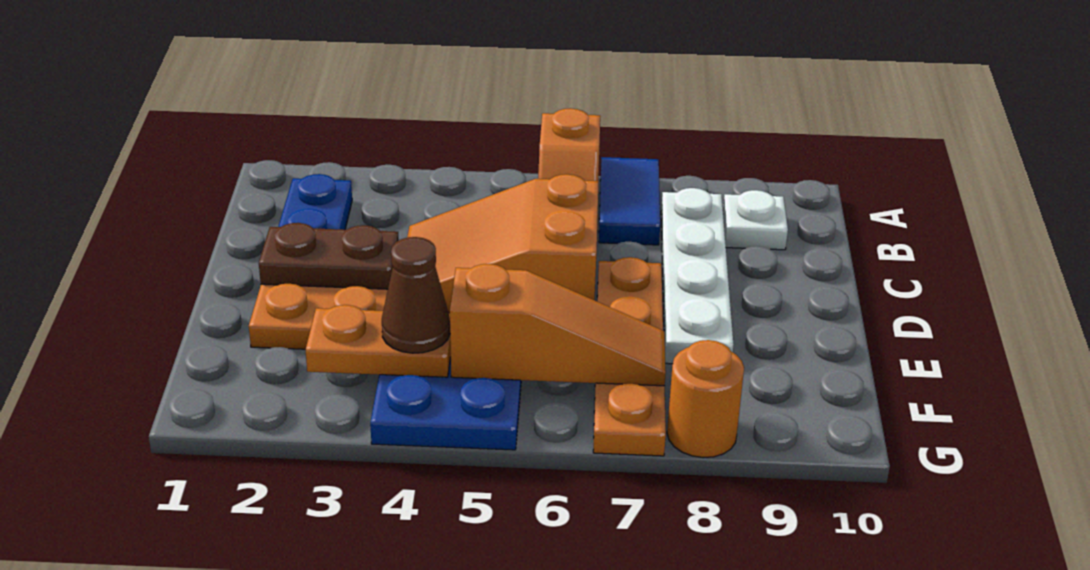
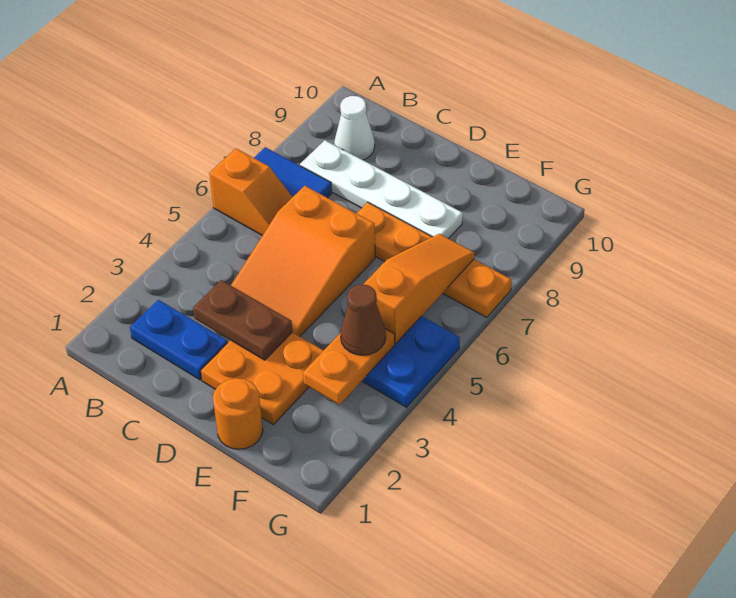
white 1x1 plate [723,190,788,250] -> white 1x1 cone [334,96,375,160]
brown 1x2 plate [259,223,399,289] -> brown 1x2 plate turned to [193,280,292,360]
orange 1x1 round brick [667,340,744,458] -> orange 1x1 round brick moved to [213,378,263,449]

